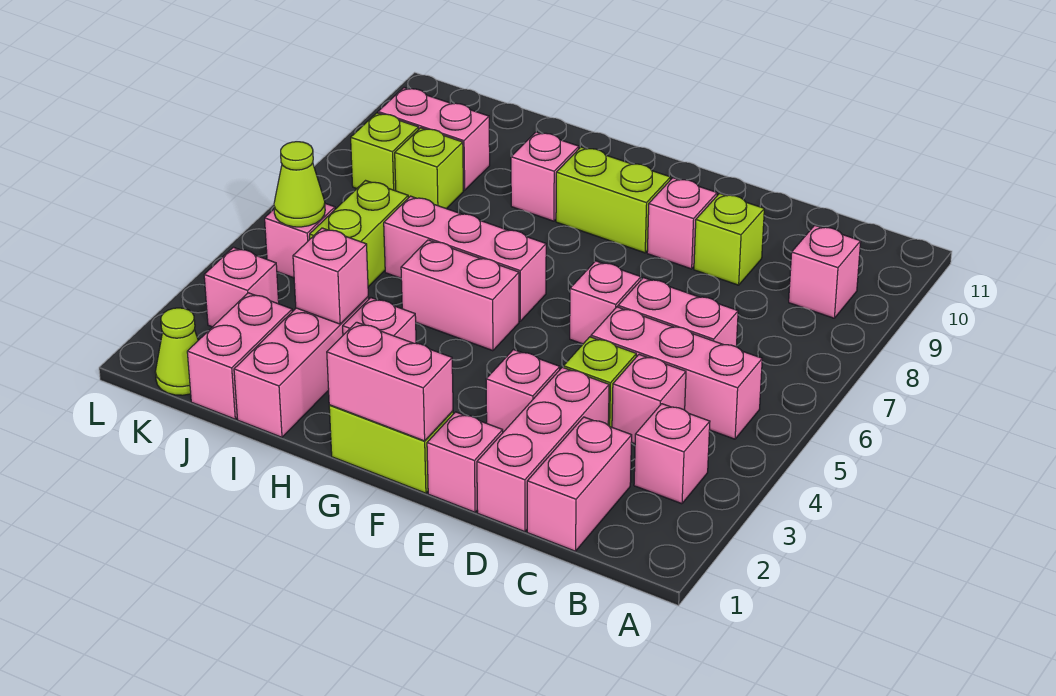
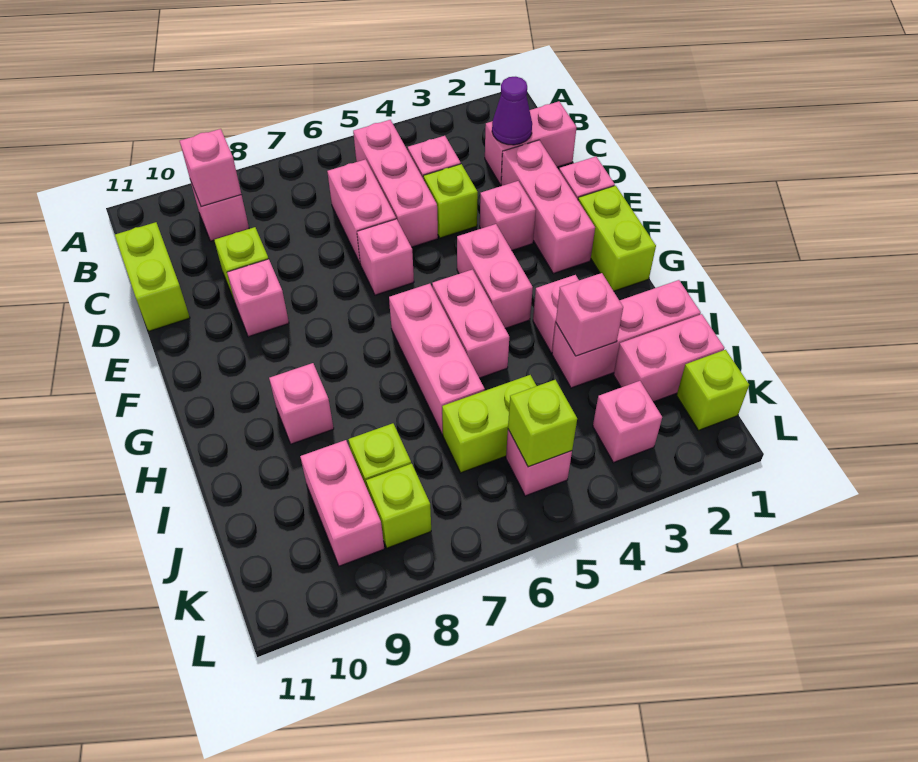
pink 1x1 brick [634,404,710,504] -> pink 1x1 brick moved to [180,129,241,206]
none -> purple 1x1 cone [492,77,532,145]
pink 1x3 brick [477,367,609,532] -> pink 1x3 brick turned to [501,140,595,274]
pink 1x2 brick [327,322,453,441] -> pink 1x2 brick moved to [457,224,533,328]
lime 1x2 brick [556,147,671,253] -> lime 1x2 brick moved to [115,222,190,331]
lime 1x1 cone [155,308,198,395] -> lime 1x1 brick [677,350,749,430]
lime 1x1 cone [274,142,325,227] -> lime 1x1 brick [508,380,577,467]

